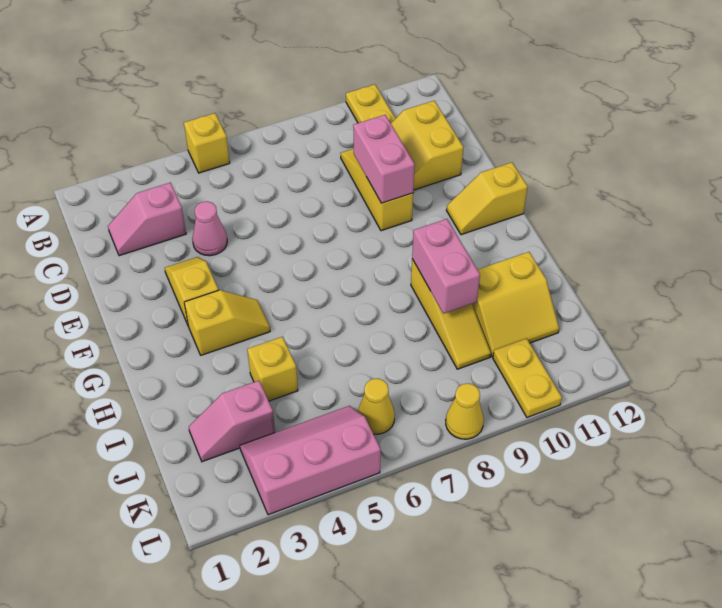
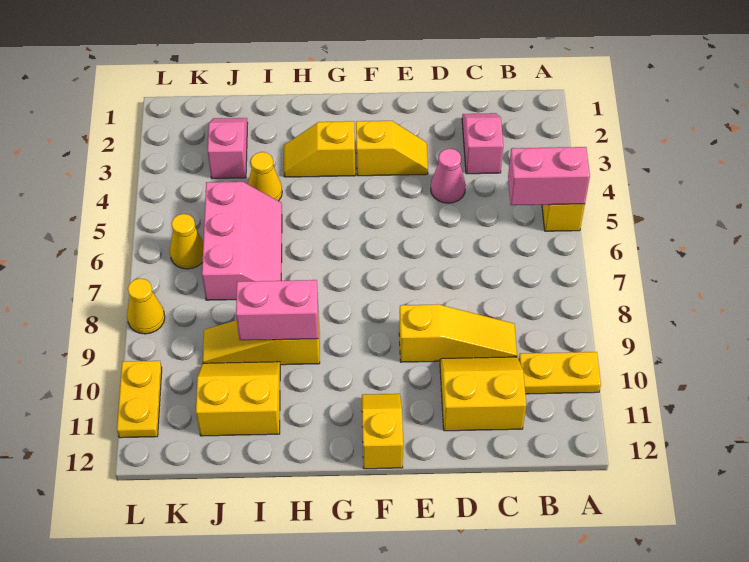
pink 1x2 brick [353,115,415,203] -> pink 1x2 brick moved to [508,147,590,205]
yellow 1x2 slope [184,290,270,355] -> yellow 1x2 slope turned to [284,121,355,177]
yellow 1x1 brick [247,337,298,401] -> yellow 1x1 cone [248,152,282,201]
yellow 2x2 slope [472,252,559,357] -> yellow 2x2 slope turned to [196,362,280,436]
pink 2x3 slope [240,406,381,515] -> pink 2x3 slope moved to [202,182,282,300]
yellow 1x2 plate [493,338,562,417] -> yellow 1x2 plate turned to [117,361,162,438]

